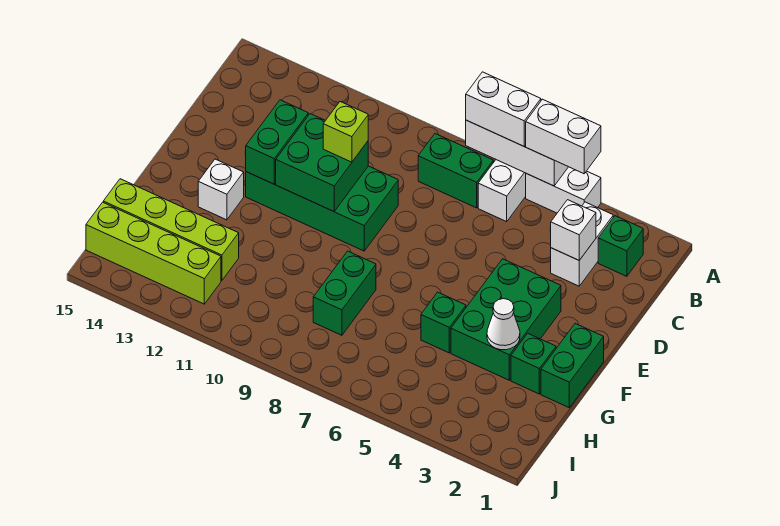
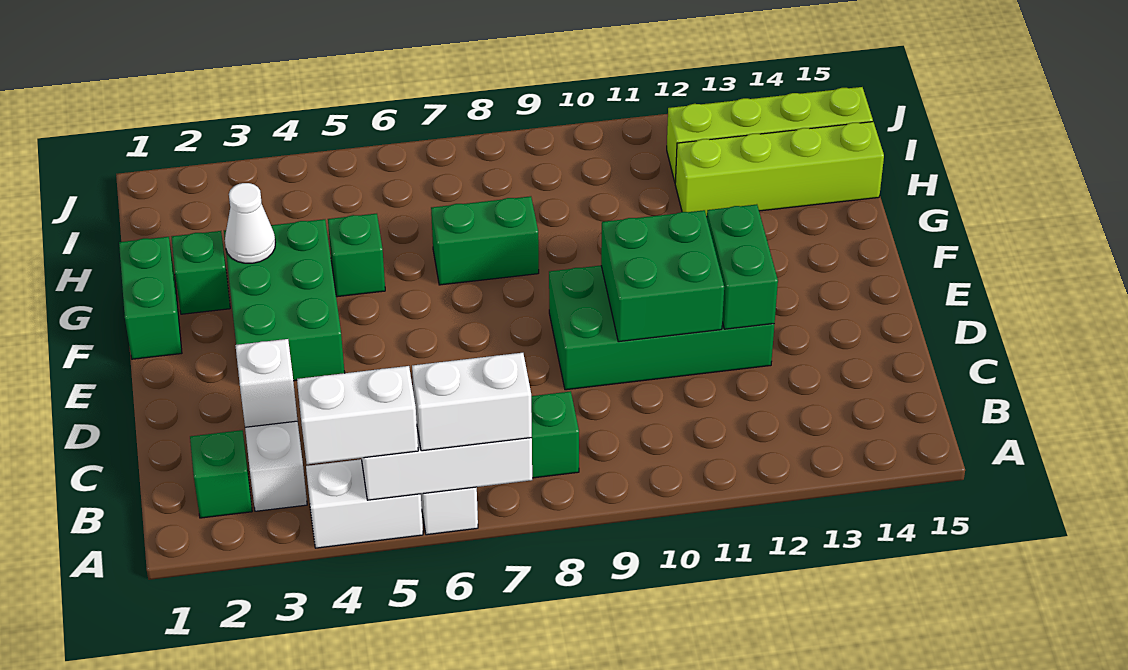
lime 1x1 brick [323,102,368,162] -> none
white 1x1 brick [198,159,244,220] -> none
green 1x2 brick [313,251,376,335] -> green 1x2 brick turned to [431,196,539,285]

